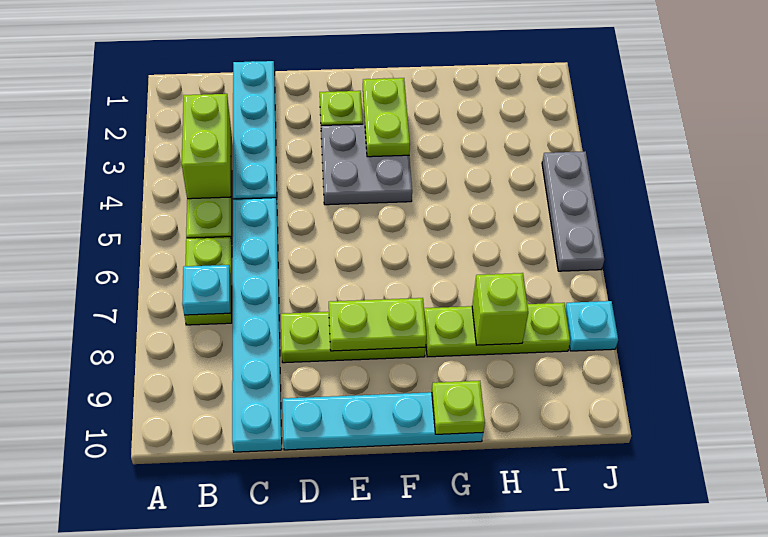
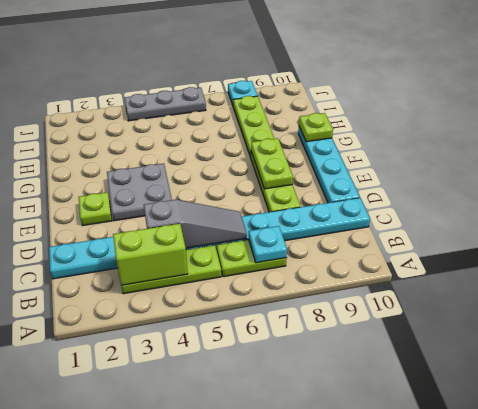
none -> grey 1x3 slope [144,200,247,248]
lime 1x2 plate [363,78,410,157] -> none
lime 1x1 brick [472,273,528,345] -> none

